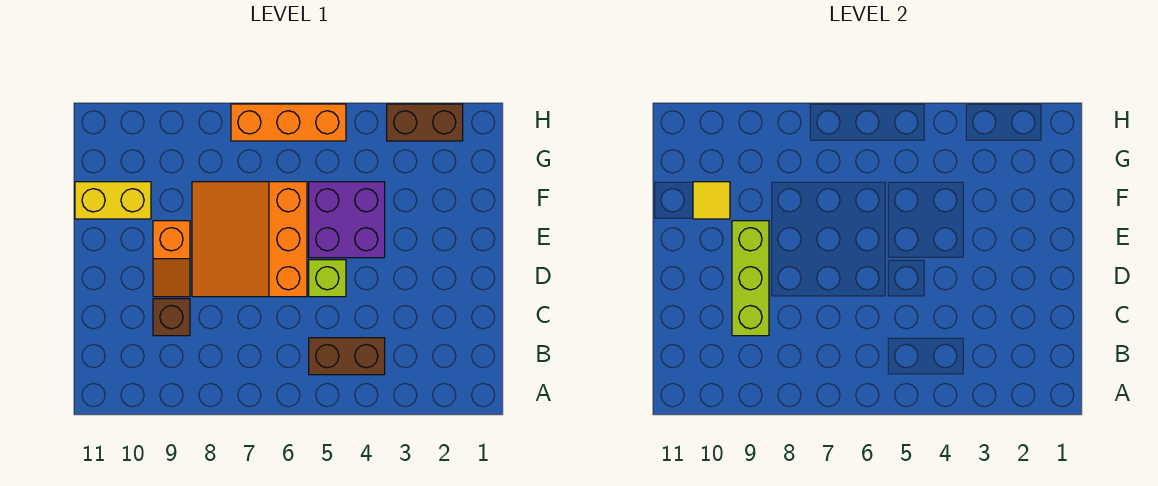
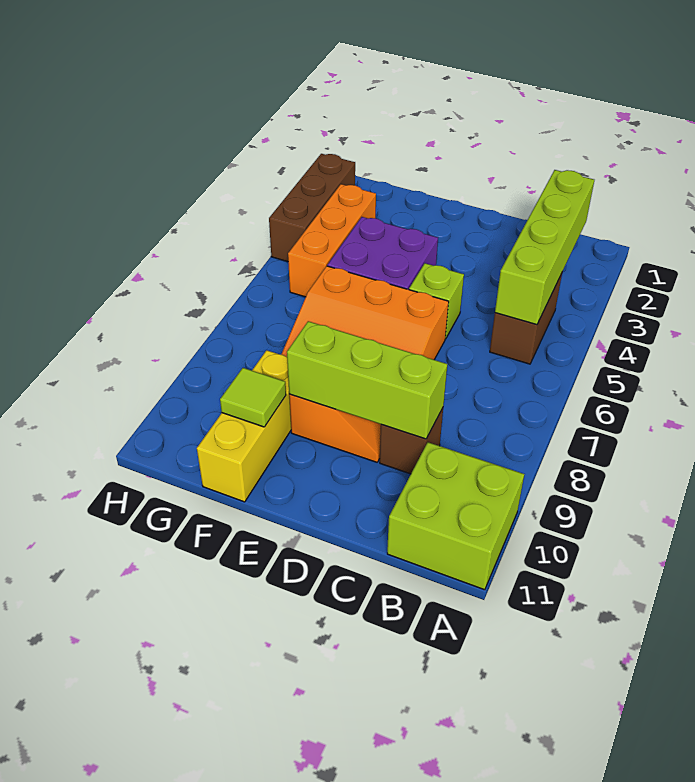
none -> lime 2x2 brick [387,442,524,590]
none -> lime 1x4 brick [495,170,594,325]
yellow 1x2 brick [75,182,151,219] -> yellow 1x3 brick [197,350,291,502]
yellow 1x1 tile [693,182,730,219] -> lime 1x1 tile [220,368,286,427]
brown 1x2 brick [387,104,463,141] -> brown 1x3 brick [269,154,355,262]
orange 1x3 brick [231,104,346,141] -> orange 1x3 brick moved to [288,184,376,297]

